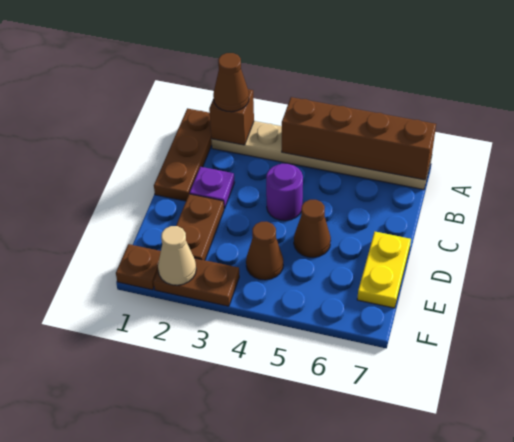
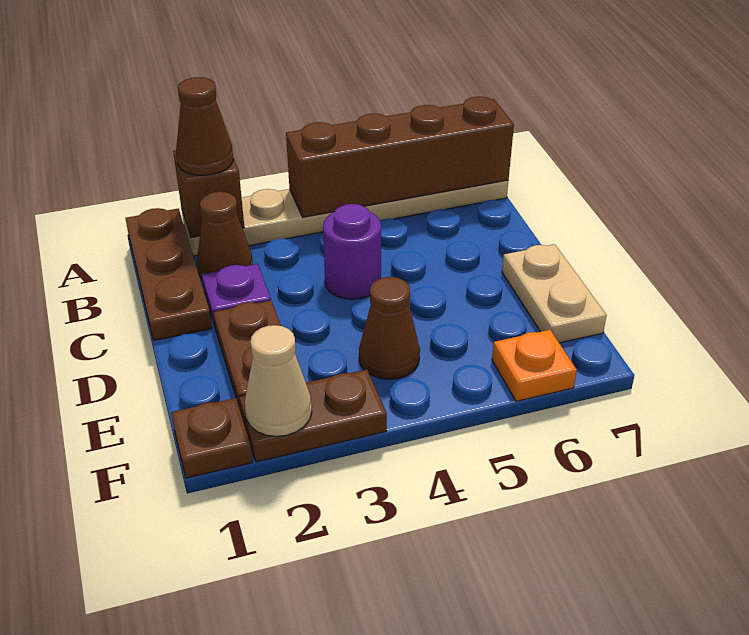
brown 1x1 cone [294,200,331,257] -> brown 1x1 cone moved to [197,192,253,279]
yellow 1x2 plate [357,232,411,308] -> tan 1x2 plate [502,244,607,343]
none -> orange 1x1 plate [492,330,577,401]

